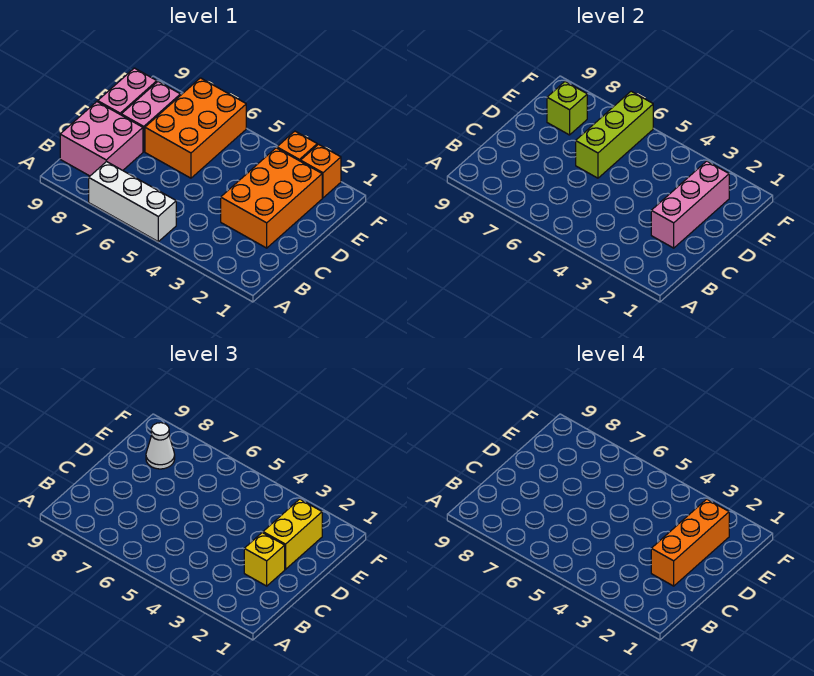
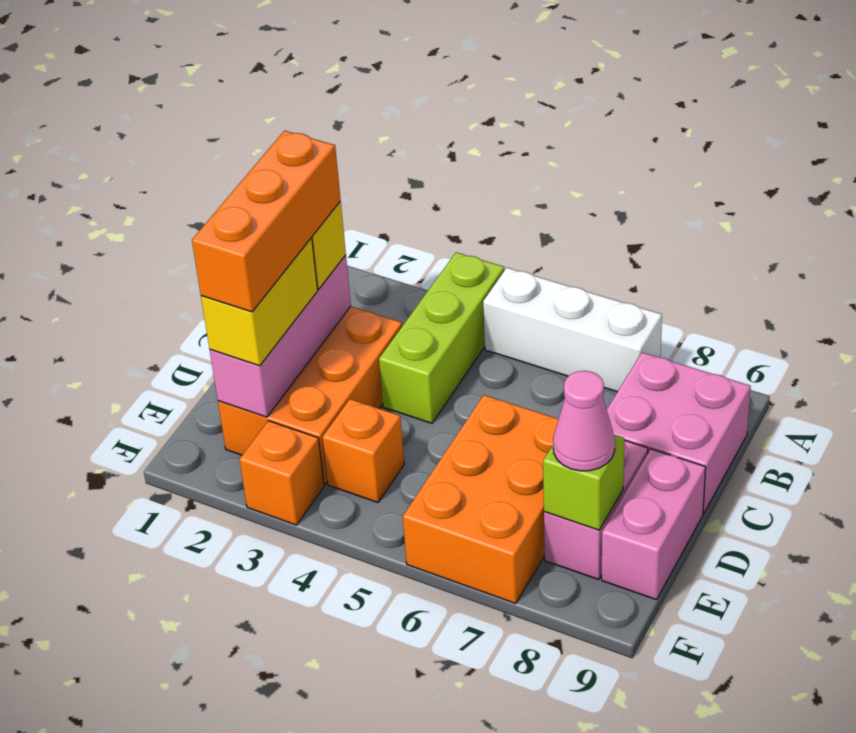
lime 1x3 brick [576,91,653,178] -> lime 1x3 brick moved to [379,252,504,423]
white 1x1 cone [146,423,175,469] -> pink 1x1 cone [553,371,615,471]
orange 1x1 brick [301,144,341,198] -> orange 1x1 brick moved to [323,399,404,503]

